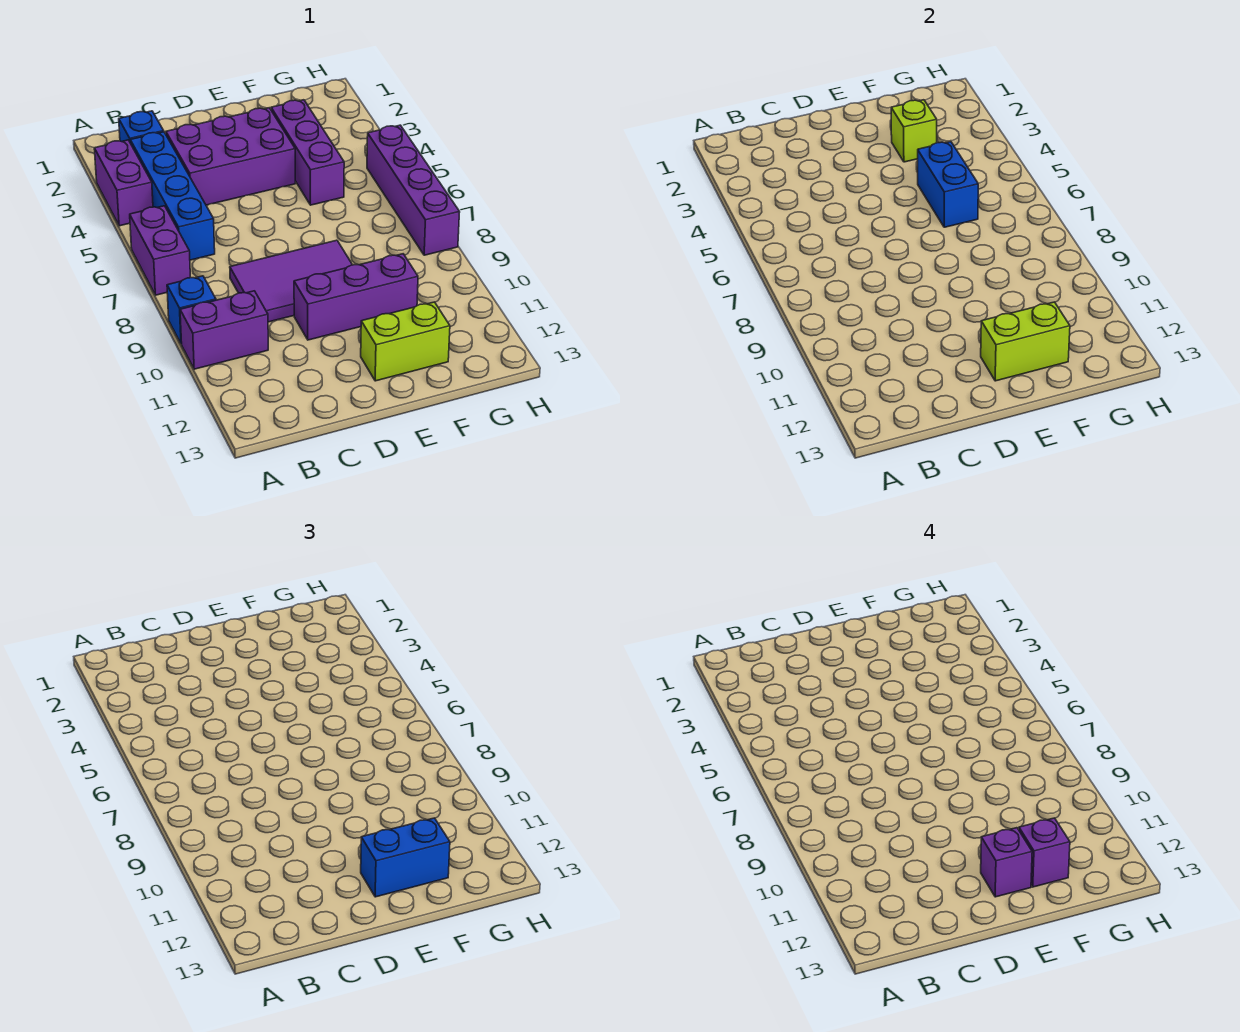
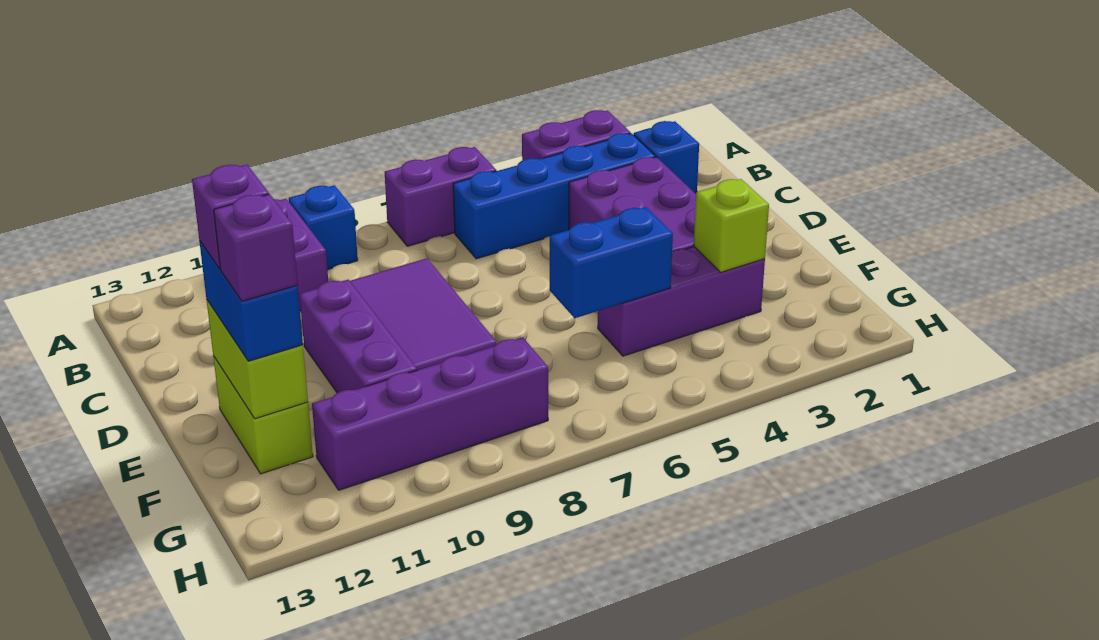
purple 1x4 brick [367,125,460,255] -> purple 1x4 brick moved to [312,337,548,490]

